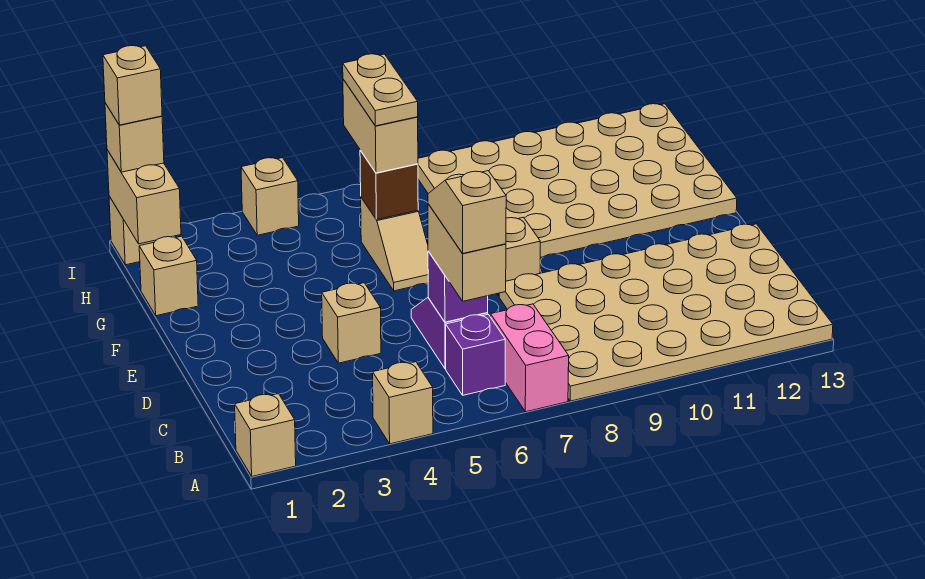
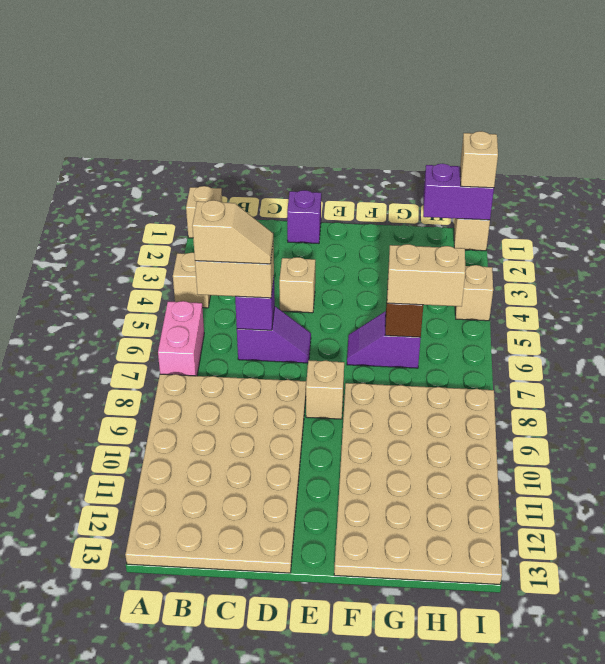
pink 1x2 brick [491,304,569,412] -> pink 1x2 brick turned to [158,301,204,376]
purple 1x1 brick [446,314,505,395] -> purple 1x1 brick moved to [287,190,321,244]
tan 1x2 slope [361,197,428,291] -> purple 1x2 slope [347,311,421,368]
tan 1x1 brick [139,236,198,316] -> none
tan 1x2 plate [343,54,418,126] -> none
tan 1x2 brick [107,150,181,244] -> purple 1x2 brick [423,164,494,220]
tan 1x1 brick [103,46,162,125] -> none

